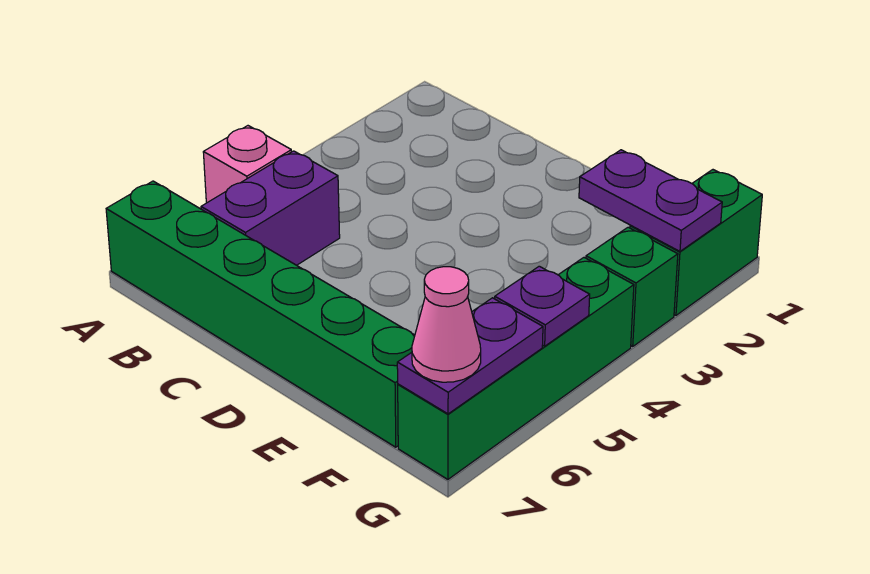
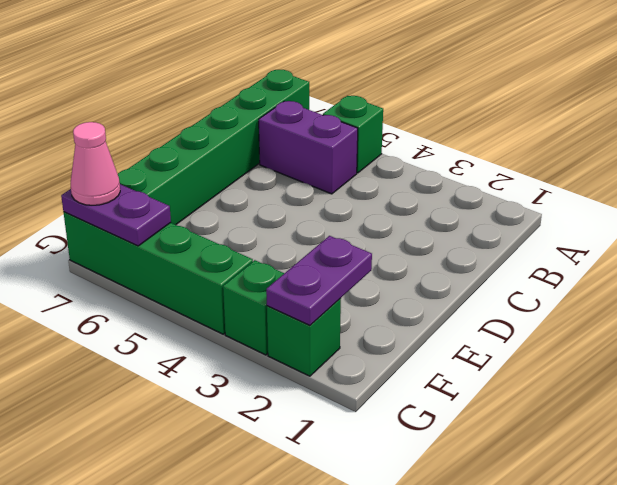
pink 1x1 brick [203,126,291,203] -> green 1x1 brick [323,96,383,173]
green 1x2 brick [630,170,762,315] -> green 1x1 brick [267,298,341,376]
purple 1x1 plate [495,266,590,346] -> none

